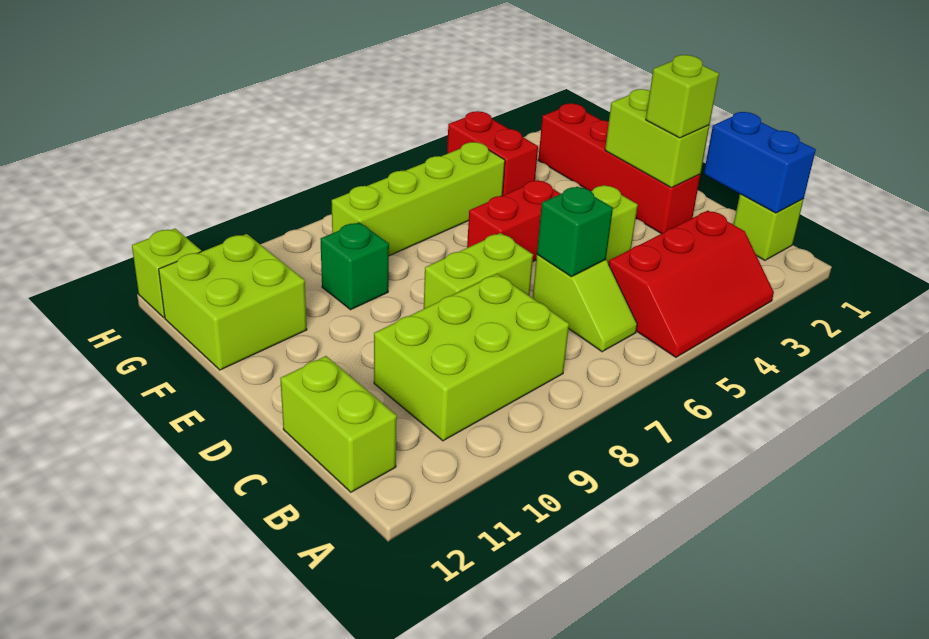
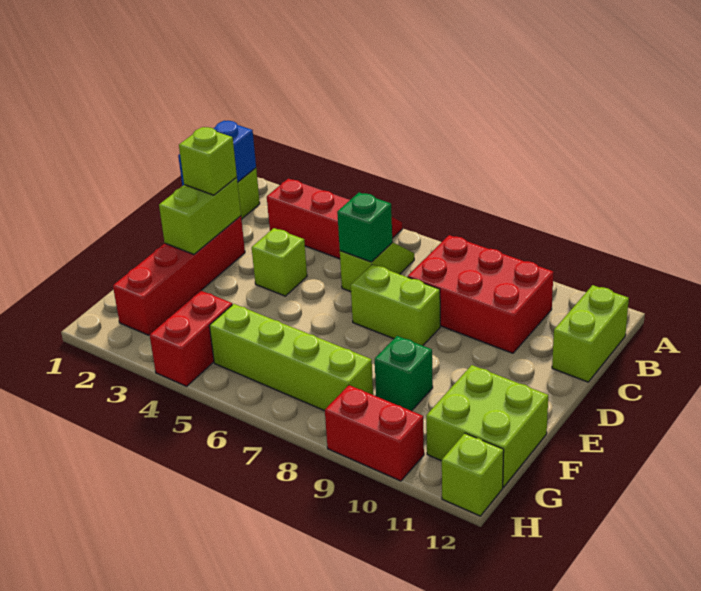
lime 2x3 brick [374,274,569,441] -> red 2x3 brick [408,235,554,353]
red 1x2 brick [467,180,560,261] -> red 1x2 brick moved to [325,385,424,481]

